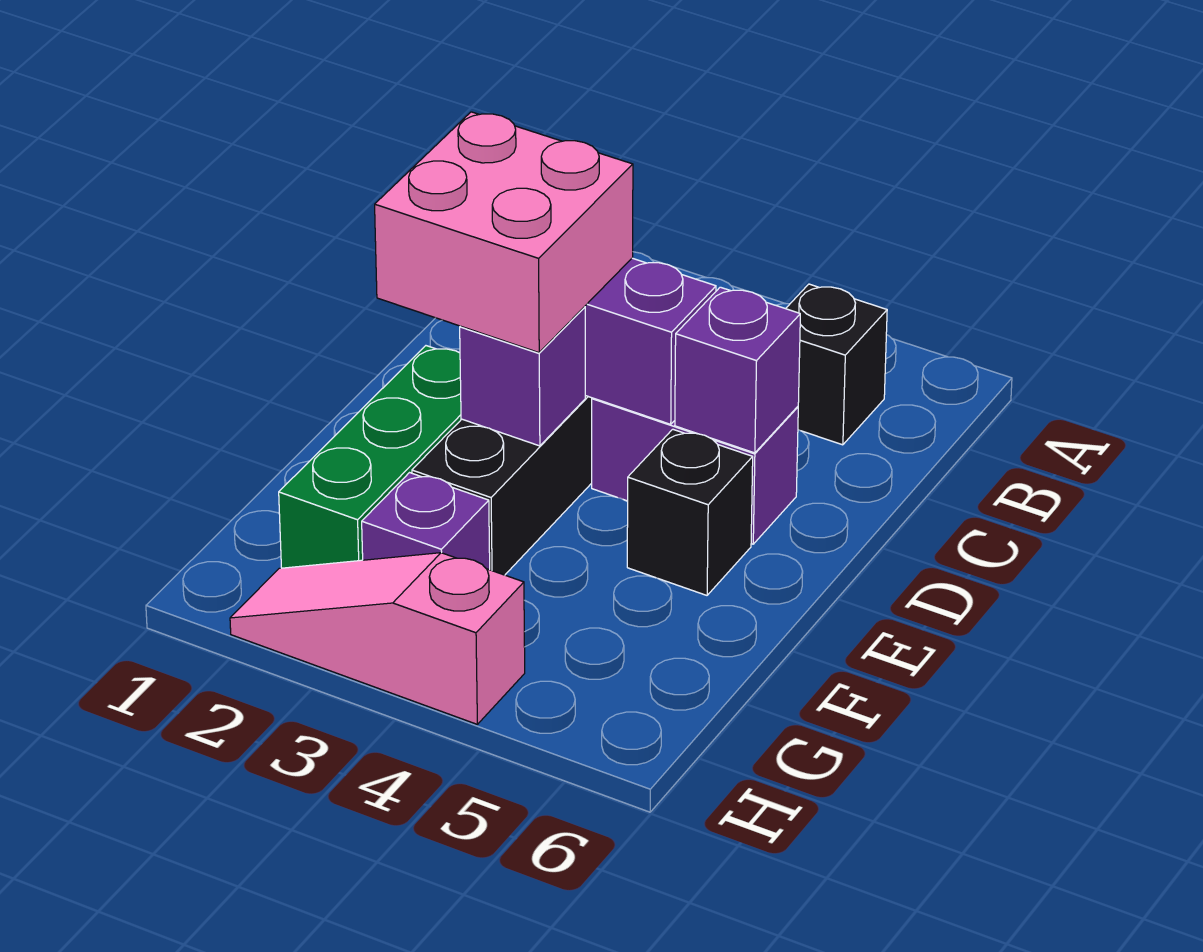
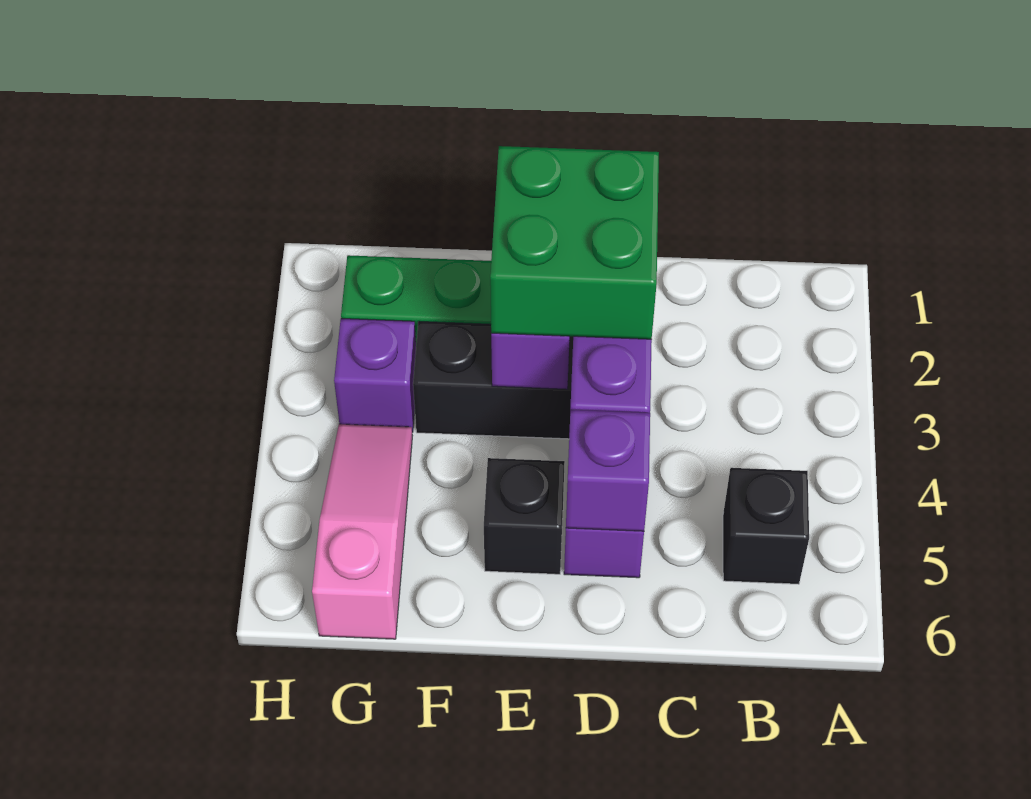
pink 2x2 brick [375,112,633,353] -> green 2x2 brick [490,146,659,339]
pink 1x3 slope [230,553,525,724] -> pink 1x3 slope moved to [312,424,412,639]

